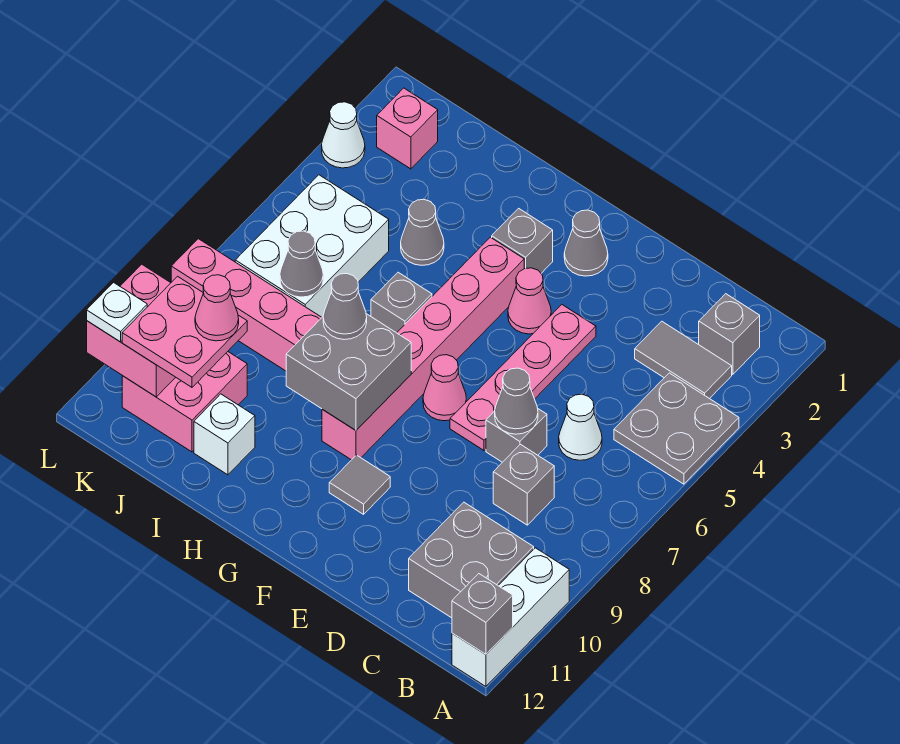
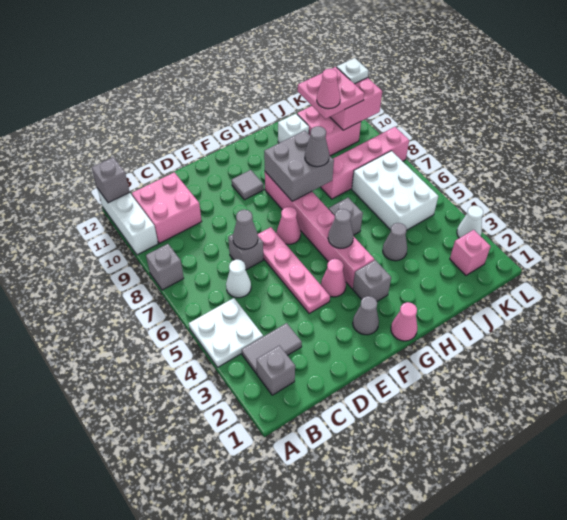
grey 2x2 plate [614,373,739,484] -> white 2x2 plate [189,298,263,367]
grey 2x2 brick [409,502,534,618] -> pink 2x2 brick [132,172,202,243]
grey 1x1 brick [493,444,554,525] -> grey 1x1 brick moved to [146,244,184,290]
none -> pink 1x1 cone [391,302,418,341]
grey 1x1 cone [280,231,323,297] -> grey 1x1 cone moved to [328,209,354,248]

